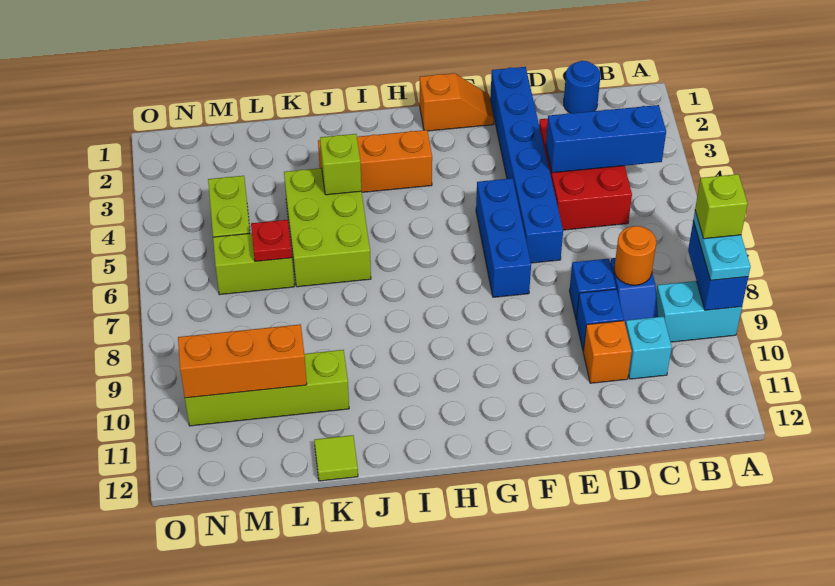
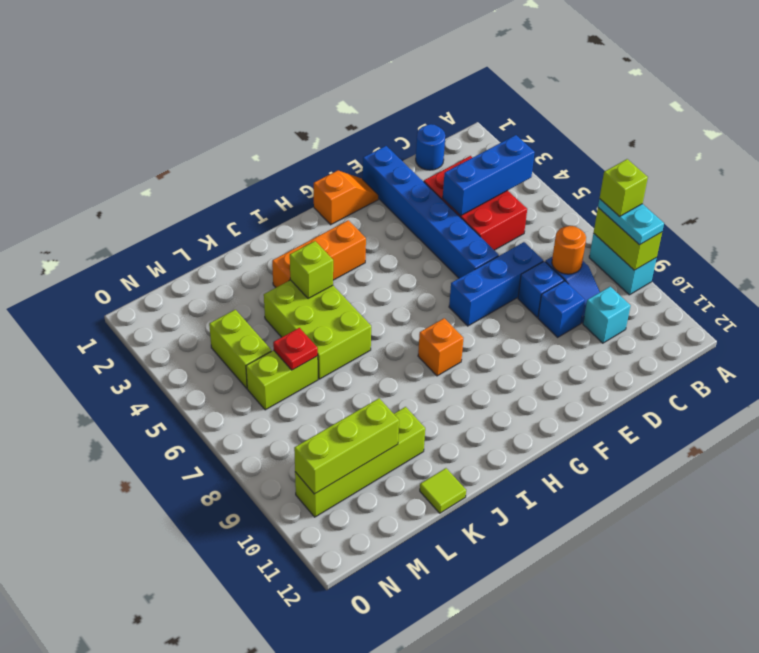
blue 1x2 brick [688,221,748,310] -> lime 1x2 brick [594,208,662,270]
cyan 1x2 brick [656,281,742,342] -> cyan 1x2 brick turned to [589,233,657,295]
orange 1x1 brick [583,321,632,383] -> orange 1x1 brick moved to [418,318,463,376]
blue 1x3 brick [476,178,531,297] -> blue 1x3 brick turned to [449,242,543,326]
orange 1x3 brick [178,324,307,398] -> lime 1x3 brick [294,398,399,494]

